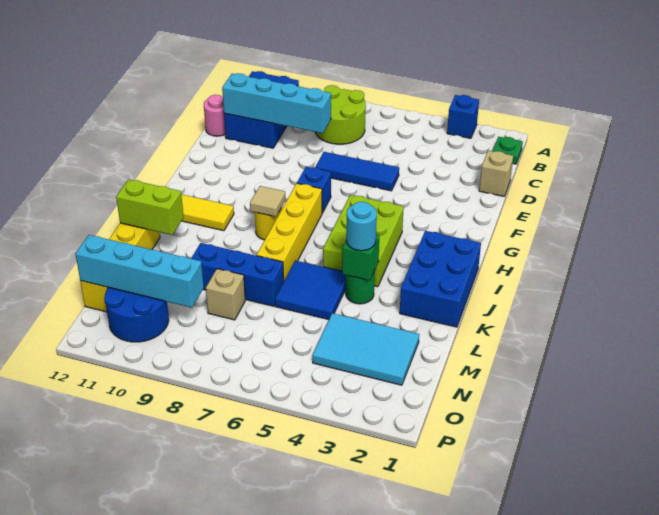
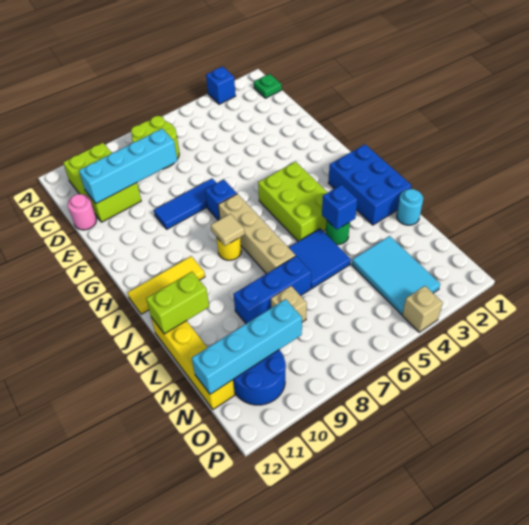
blue 2x3 brick [224,71,299,148] -> lime 2x3 brick [63,143,141,222]
tan 1x1 brick [479,151,513,196] -> tan 1x1 brick moved to [402,286,443,332]
blue 1x3 tile [316,152,399,191] -> blue 1x3 tile moved to [154,179,216,229]
yellow 1x4 brick [257,183,322,280] -> tan 1x4 brick [218,194,296,274]
green 1x1 brick [342,234,379,280] -> blue 1x1 brick [322,185,357,230]
cyan 1x1 round brick [346,202,377,251] -> cyan 1x1 round brick moved to [397,189,423,225]
cyan 2x3 tile [312,313,419,385] -> cyan 2x3 tile turned to [352,236,440,314]

